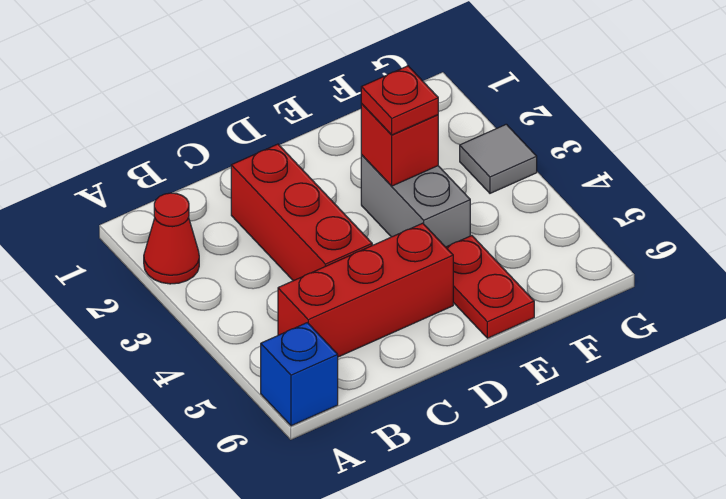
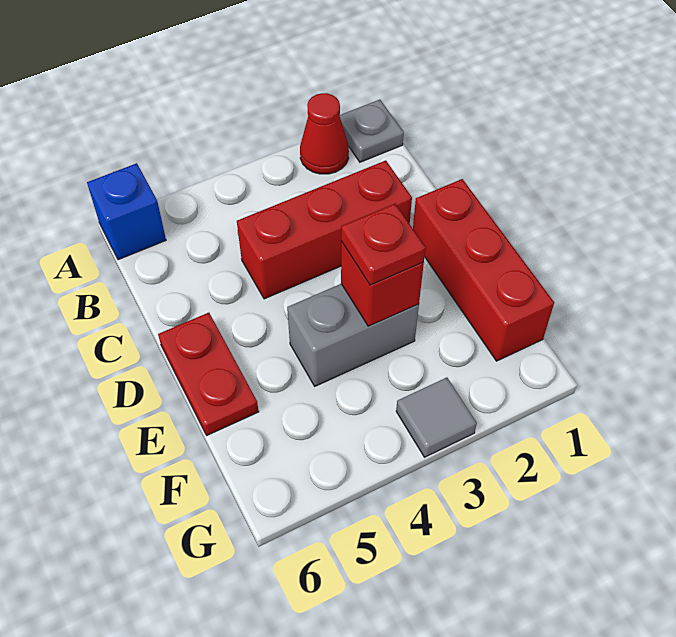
none -> grey 1x1 plate [340,100,404,162]
red 1x3 brick [278,223,453,357] -> red 1x3 brick moved to [413,179,554,361]
red 1x2 plate [446,236,534,338] -> red 1x2 plate turned to [158,313,259,435]

